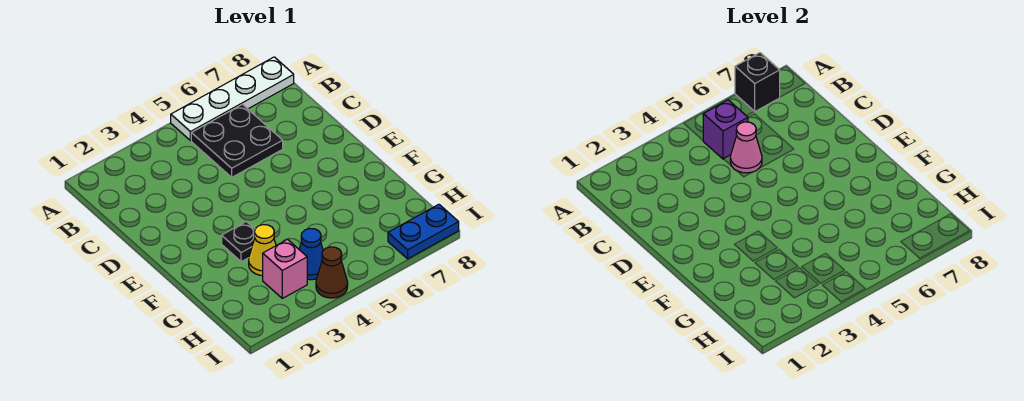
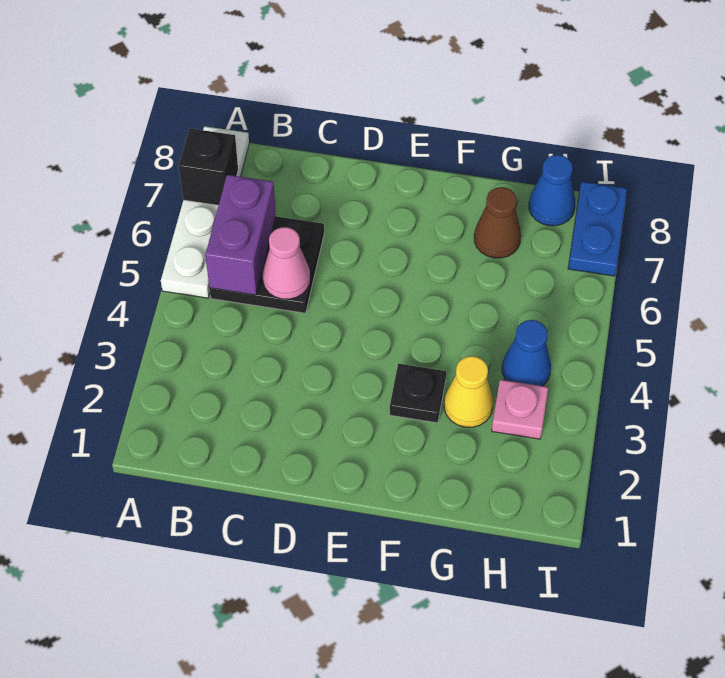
purple 1x1 brick [703,100,748,159] -> purple 1x2 brick [205,175,276,295]
pink 1x1 brick [263,239,307,298] -> pink 1x1 plate [492,380,548,439]
none -> blue 1x1 cone [529,155,575,226]
brown 1x1 cone [316,247,348,298] -> brown 1x1 cone moved to [474,187,521,258]

